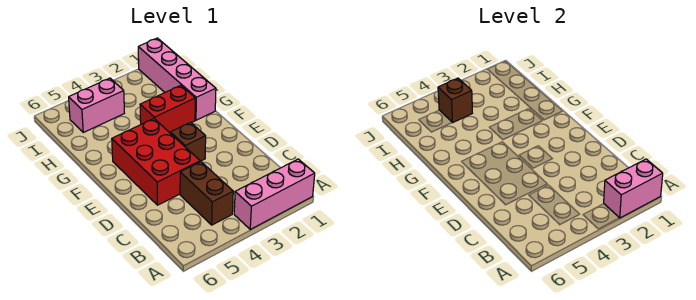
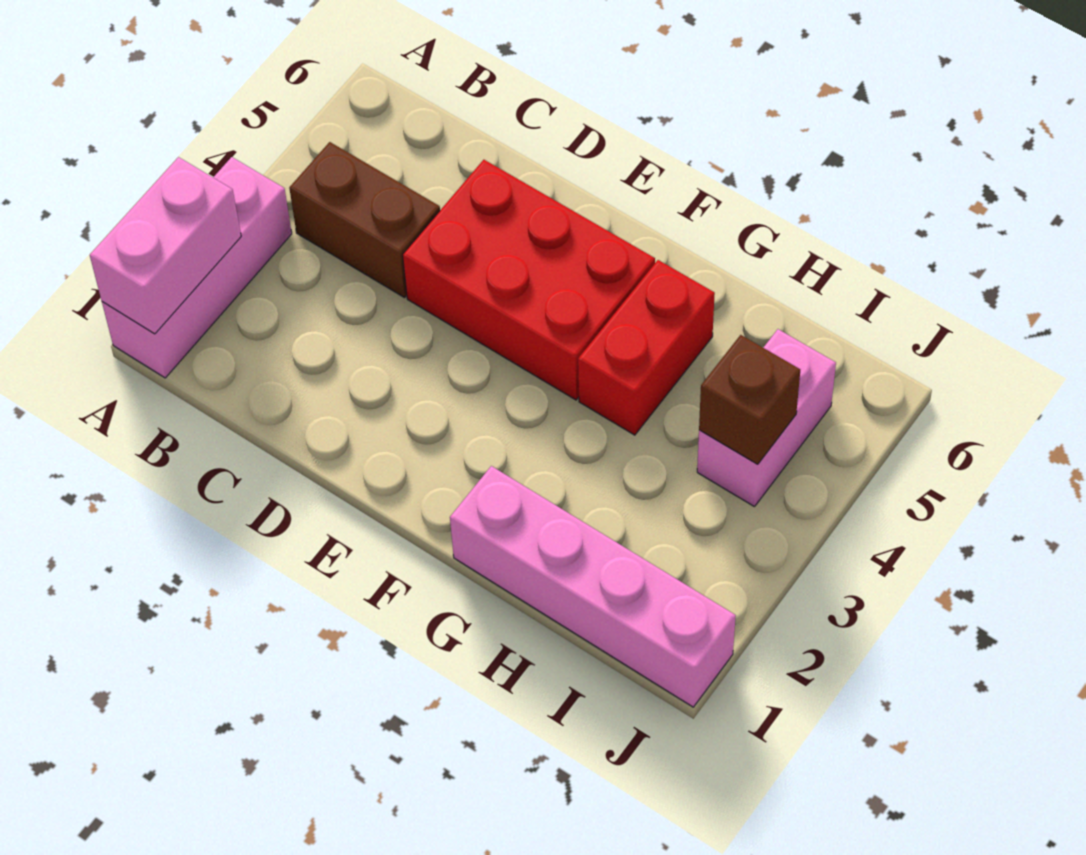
brown 1x1 brick [170,122,206,161] -> none
red 1x2 brick [140,85,195,133] -> red 1x2 brick moved to [578,260,715,435]

